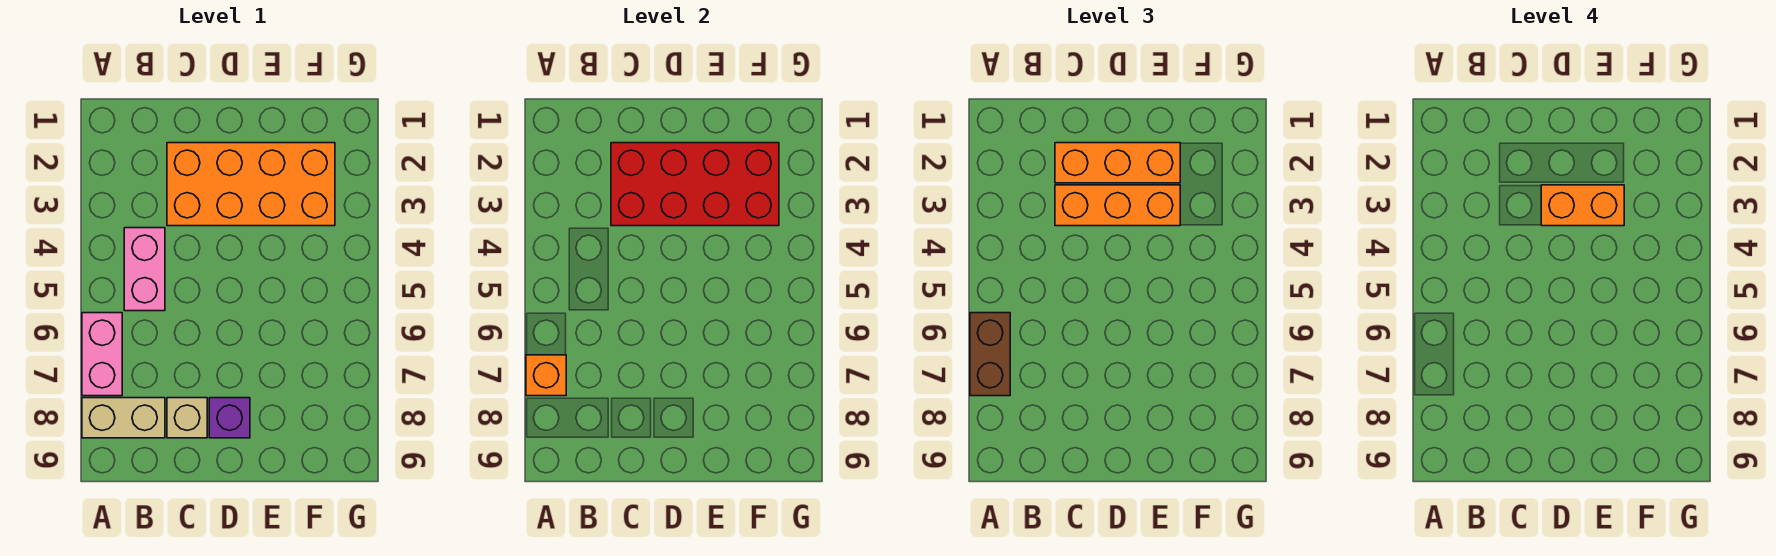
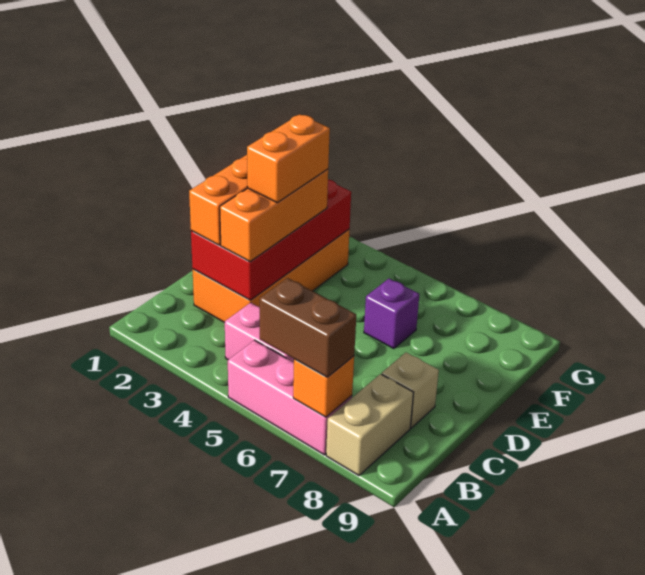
pink 1x2 brick [82,313,122,396] -> pink 1x3 brick [228,340,352,455]
purple 1x1 brick [209,398,250,438] -> purple 1x1 brick moved to [364,279,419,349]

